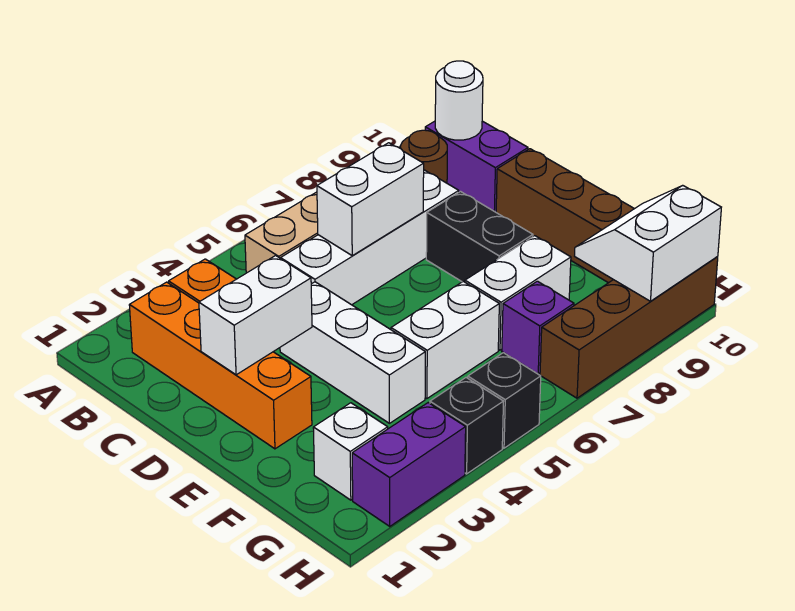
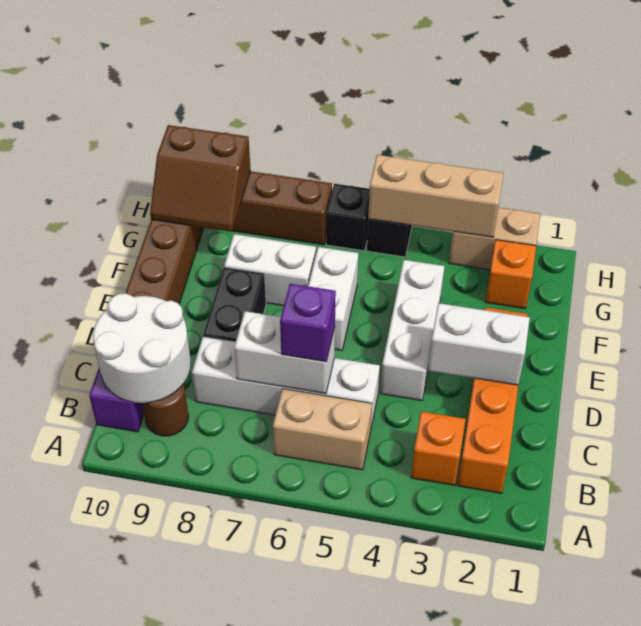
white 1x1 round brick [435,61,483,140] -> white 2x2 round brick [93,293,191,403]
white 1x2 brick [391,281,499,399] -> white 1x2 brick turned to [308,247,358,350]
white 1x1 brick [313,403,388,500] -> orange 1x1 brick [485,240,536,309]
purple 1x1 brick [502,281,574,374] -> purple 1x1 brick moved to [280,284,336,362]
white 2x2 slope [575,185,721,301] -> brown 2x2 slope [150,125,251,232]
purple 1x2 brick [352,403,466,526] -> tan 1x2 brick [449,207,540,270]
none -> tan 1x3 brick [368,155,504,237]
black 1x1 brick [430,378,504,474] -> black 1x1 brick moved to [326,184,370,251]

